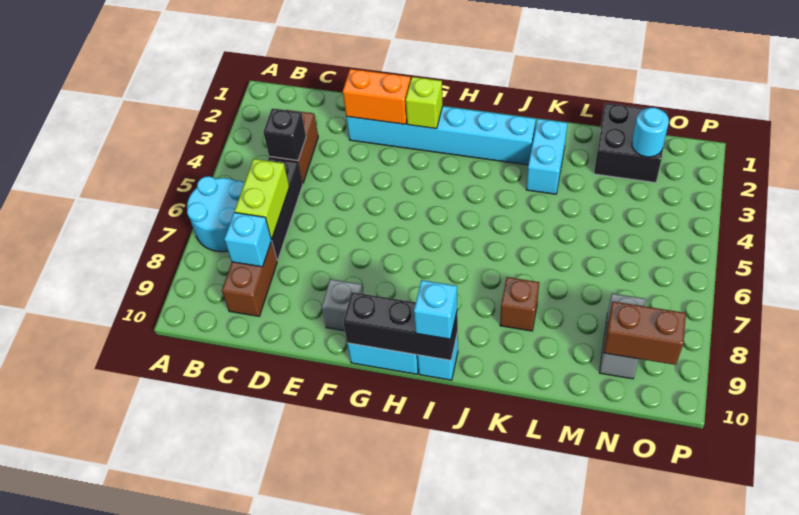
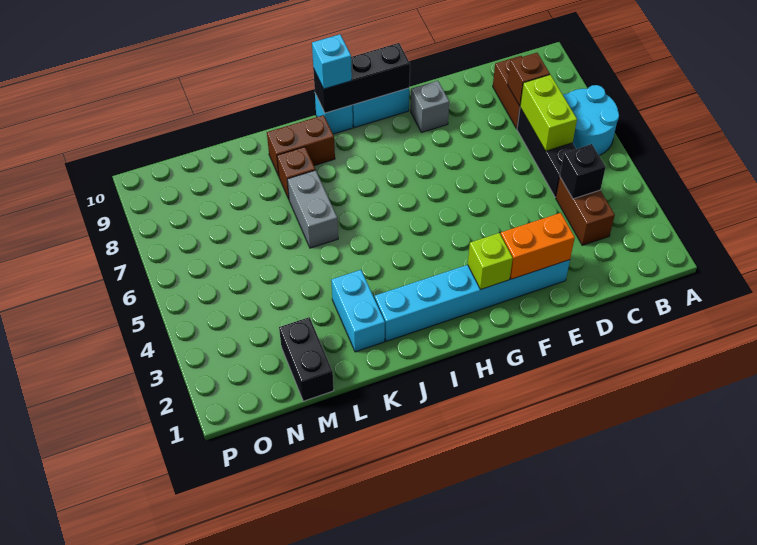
cyan 1x1 brick [224,213,271,267] -> brown 1x1 brick [508,53,550,106]
black 2x2 brick [594,103,667,183] -> black 1x2 brick [279,317,334,401]
cyan 1x1 round brick [632,108,669,157] -> none
grey 1x2 brick [599,293,646,379] -> grey 1x2 brick moved to [287,170,338,248]
brown 1x2 brick [604,302,686,365] -> brown 1x2 brick moved to [267,115,335,176]

